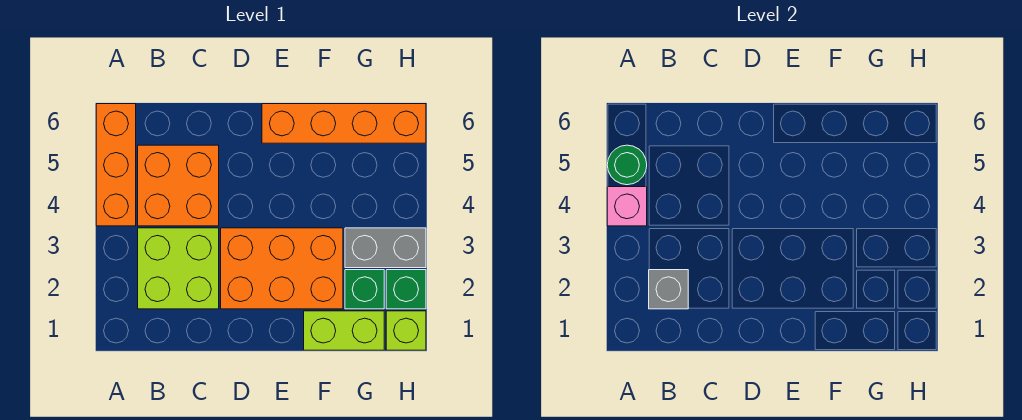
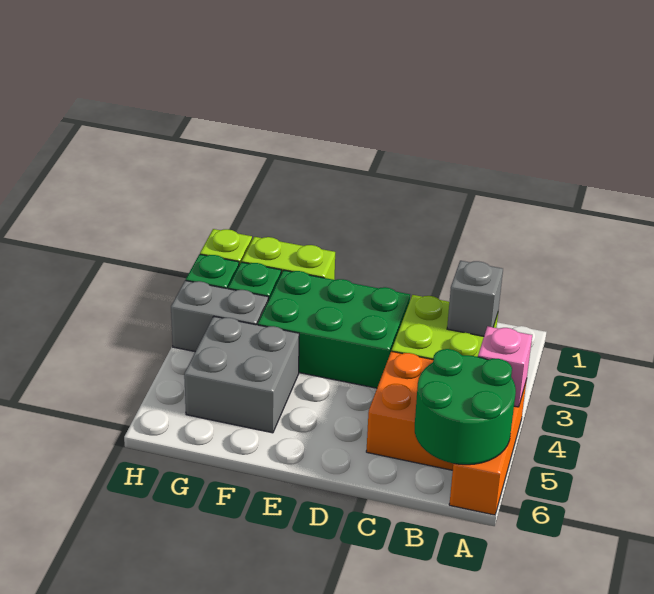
green 1x1 round brick [607,145,647,185] -> green 2x2 round brick [415,349,516,465]
orange 2x3 brick [221,228,343,309] -> green 2x3 brick [258,270,410,388]
orange 1x4 brick [262,104,426,143] -> none
none -> grey 2x2 brick [184,317,299,433]

